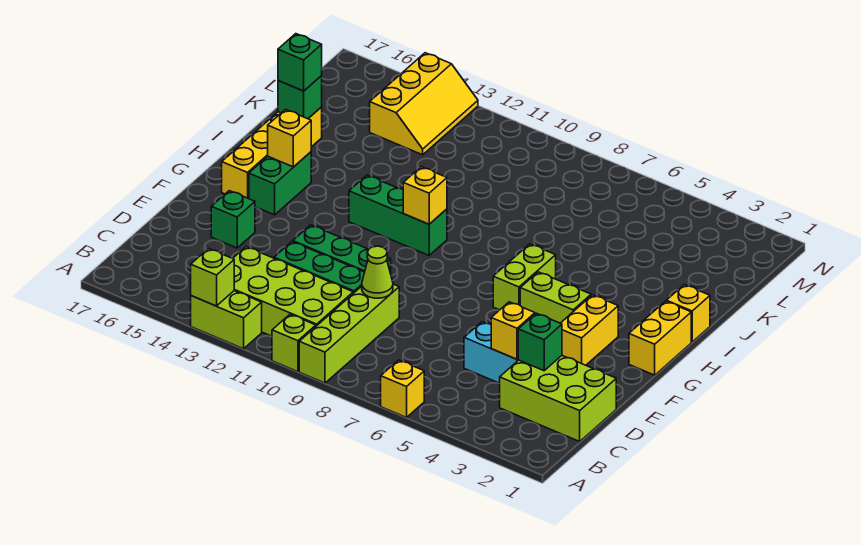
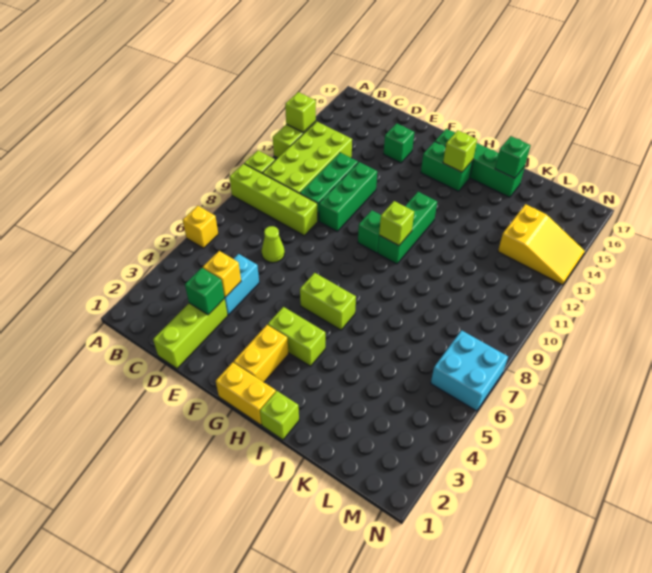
lime 2x3 brick [499,356,616,441] -> lime 1x3 brick [153,299,228,369]
lime 1x1 cone [362,246,393,298] -> lime 1x1 cone moved to [261,226,285,263]
yellow 1x2 brick [561,295,618,365] -> yellow 1x2 brick turned to [234,325,288,382]
lime 1x2 brick [520,272,591,323] -> lime 1x2 brick turned to [268,307,325,366]
yellow 1x4 brick [222,107,322,199] -> green 1x4 brick [435,129,525,197]
yellow 1x1 brick [403,167,447,224] -> lime 1x1 brick [379,201,414,246]
yellow 1x1 brick [268,110,311,167] -> lime 1x1 brick [443,130,477,172]
yellow 1x1 brick [666,285,710,342] -> lime 1x1 brick [260,391,299,440]
green 1x1 brick [278,34,322,91] -> green 1x1 brick moved to [358,210,381,253]
yellow 2x3 slope [370,53,478,155] -> yellow 2x3 slope turned to [498,204,585,285]
none -> cyan 2x2 brick [431,330,508,411]

